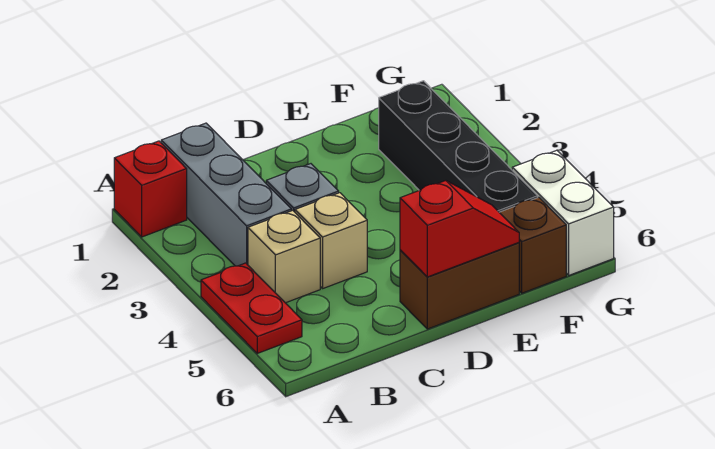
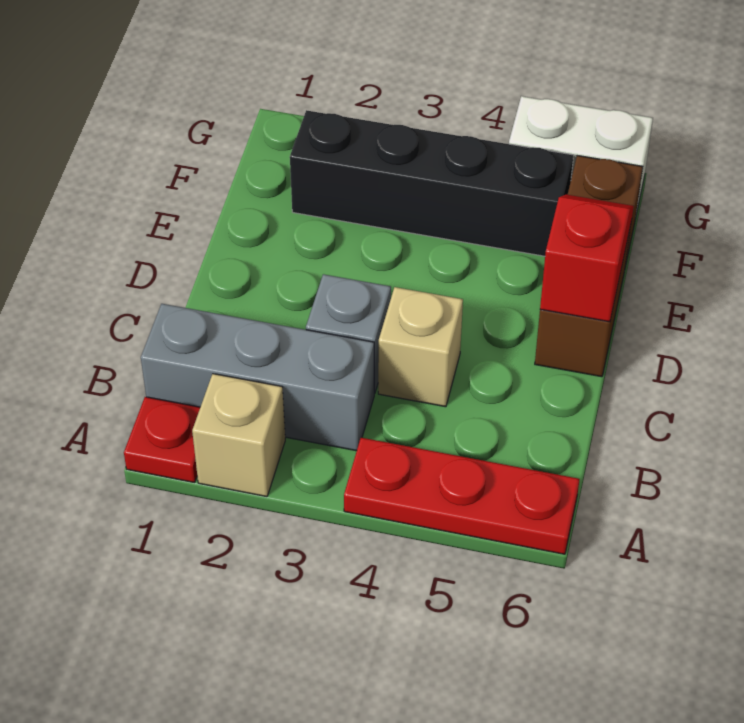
red 1x1 brick [114,141,187,237] -> red 1x1 plate [124,397,200,483]
red 1x2 plate [201,263,302,353] -> red 1x3 plate [344,438,580,554]
tan 1x1 brick [248,210,320,303] -> tan 1x1 brick moved to [192,374,285,497]

